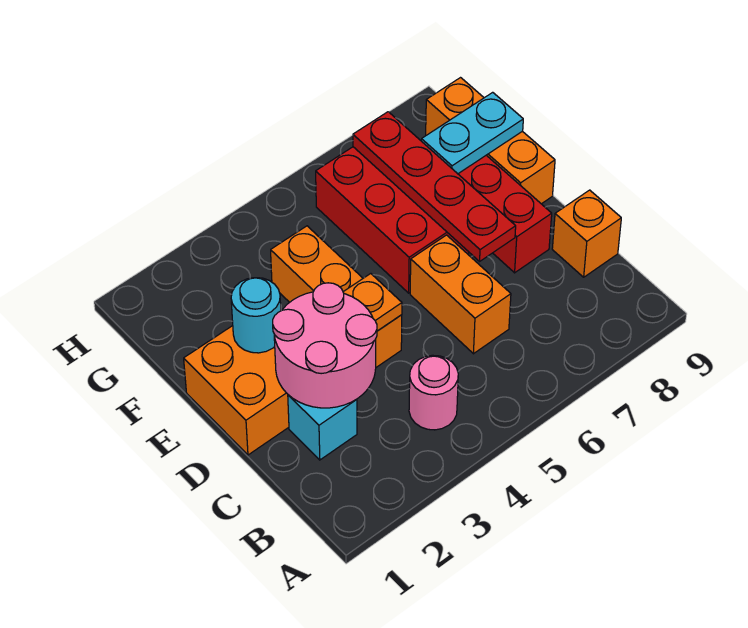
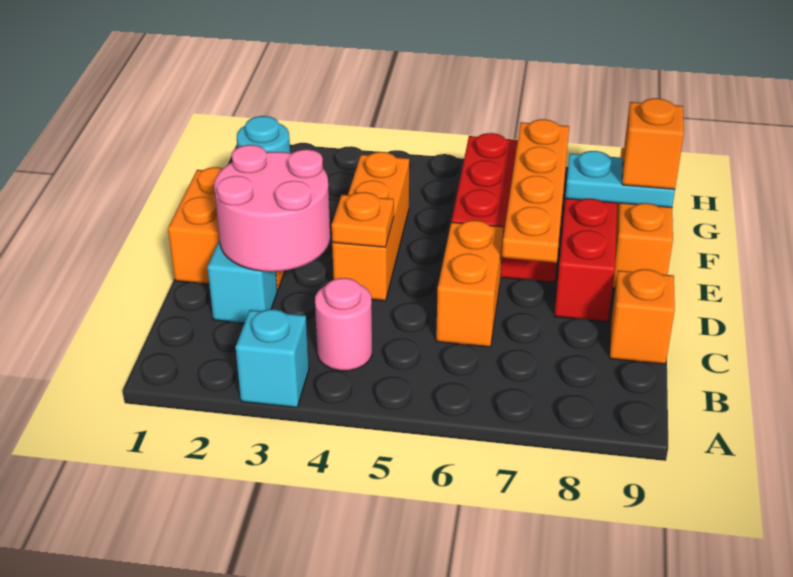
none -> cyan 1x1 brick [236,309,309,407]
red 1x4 plate [353,112,516,261] -> orange 1x4 plate [502,119,569,263]
none -> orange 1x1 brick [622,98,684,189]

